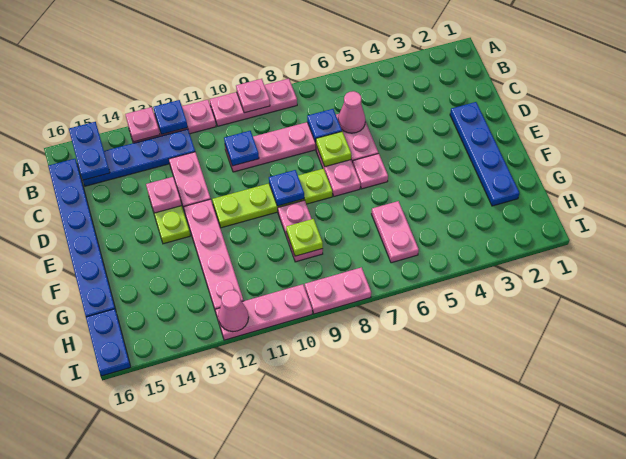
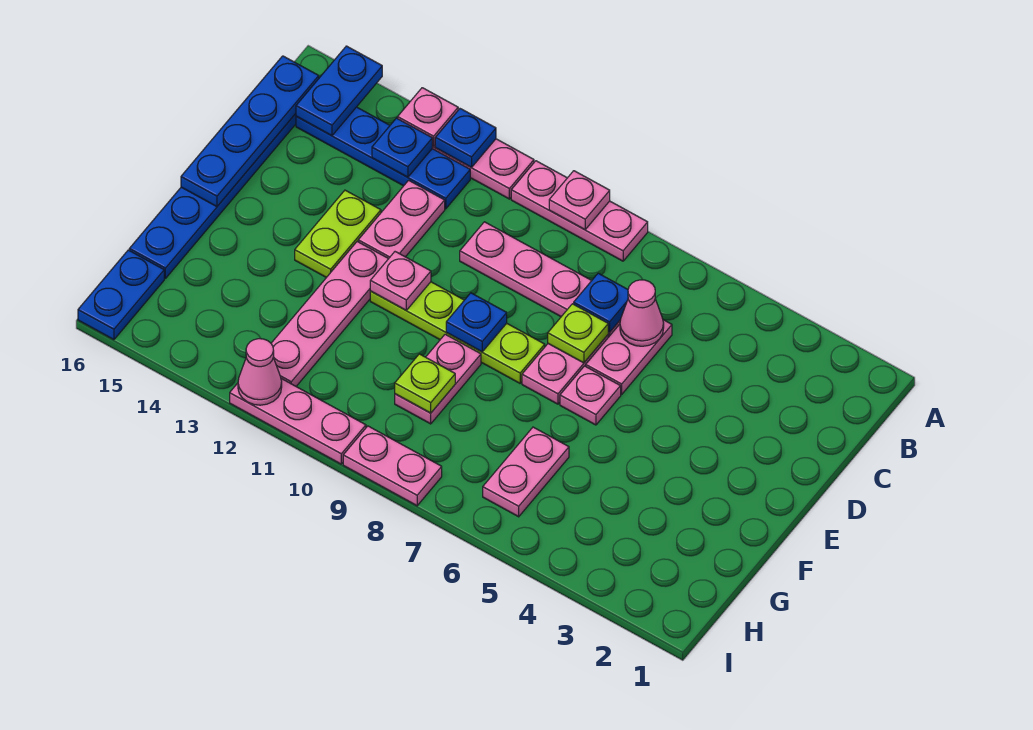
blue 1x1 plate [224,131,259,166] -> blue 1x1 plate moved to [372,118,433,177]
blue 1x4 plate [450,102,519,206] -> blue 1x4 plate moved to [181,56,319,207]
pink 1x1 plate [146,177,182,213] -> pink 1x1 plate moved to [370,252,431,310]

